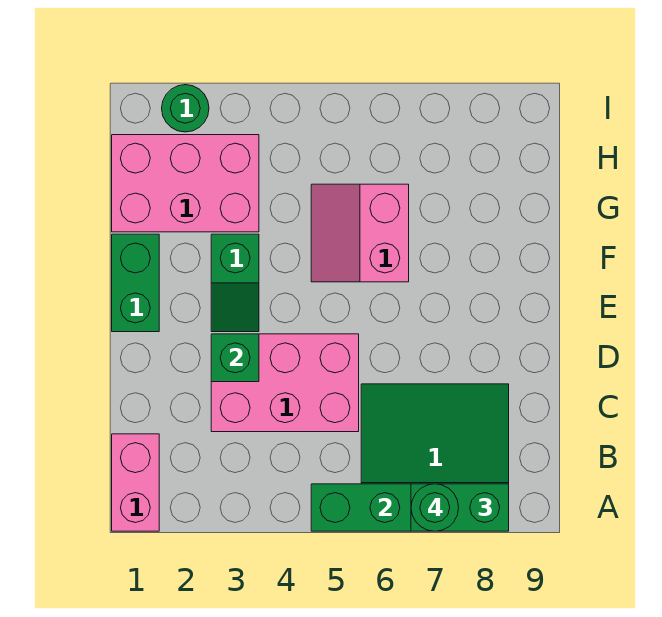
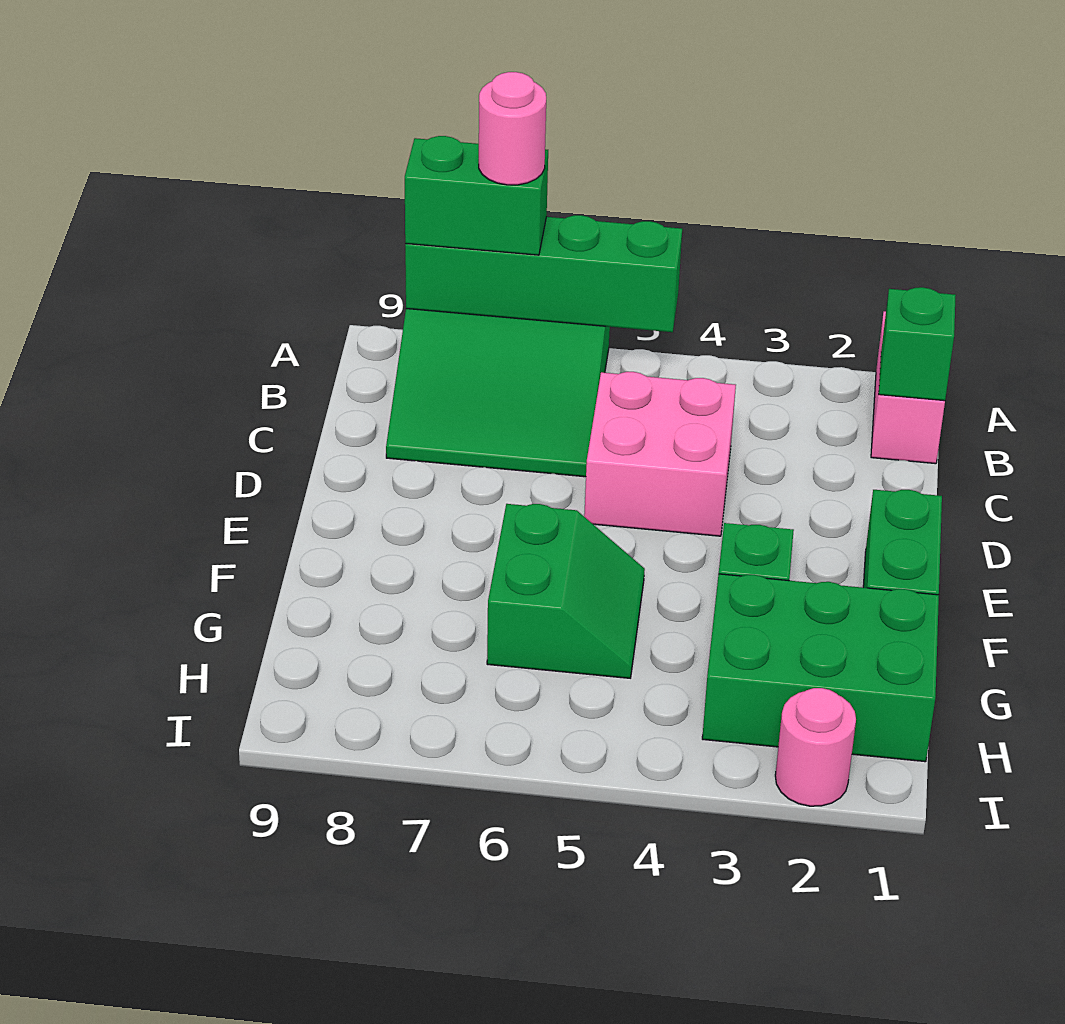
green 1x1 round brick [411,484,459,531] -> pink 1x1 round brick [479,72,546,185]
pink 2x3 brick [211,334,359,432] -> pink 2x2 brick [584,372,736,536]
green 1x1 brick [211,334,259,382] -> green 1x1 brick moved to [879,287,956,401]
pink 2x2 slope [311,184,409,282] -> green 2x2 slope [487,504,645,678]
pink 2x3 brick [112,135,259,232] -> green 2x3 brick [702,574,939,762]
green 1x1 round brick [162,85,209,132] -> pink 1x1 round brick [775,688,856,806]

